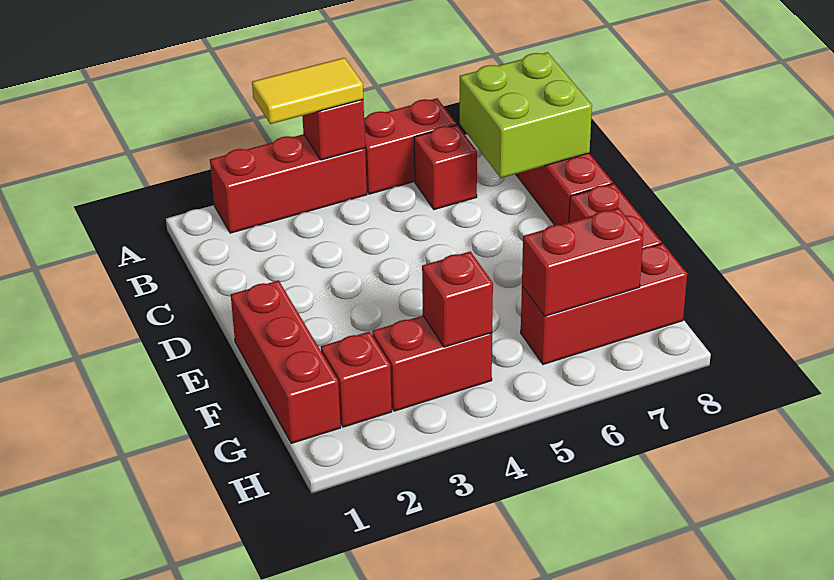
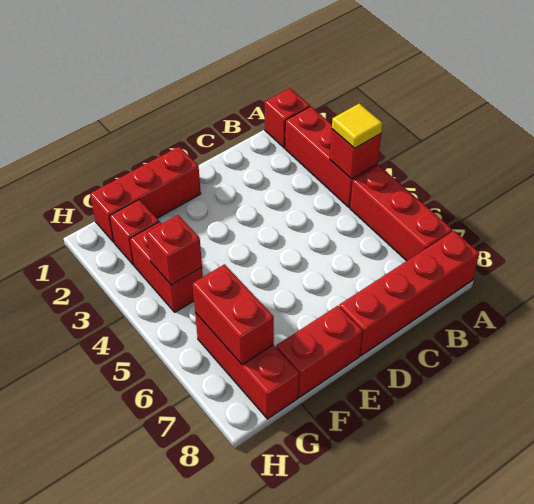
yellow 1x2 tile [252,58,363,124] -> yellow 1x1 tile [332,103,383,148]
red 1x2 brick [364,98,456,194] -> red 1x3 brick [350,165,452,261]
red 1x1 brick [414,125,477,210] -> red 1x1 brick moved to [265,88,310,148]
lime 2x2 brick [460,52,592,178] -> none

